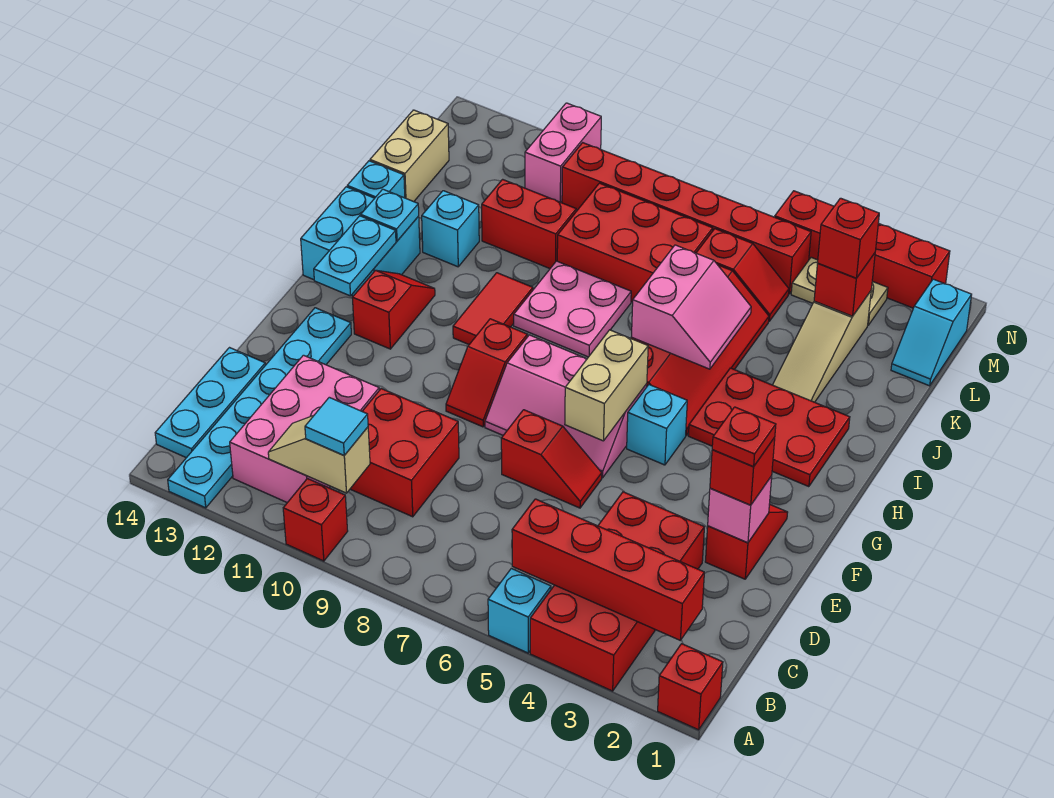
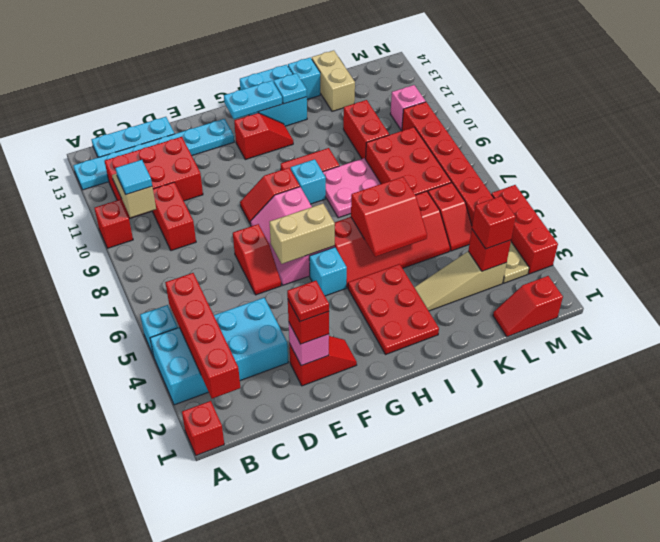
red 2x4 brick [530,492,704,691] -> cyan 2x4 brick [150,298,288,405]
pink 2x3 brick [230,355,379,503] -> red 2x3 brick [105,137,203,219]
red 2x2 brick [350,389,459,517] -> red 1x2 brick [152,182,196,251]
pink 2x2 slope [632,245,751,369] -> red 2x2 slope [351,177,427,257]
cyan 1x1 brick [422,191,479,267] -> cyan 1x1 brick moved to [291,159,326,204]
tan 1x2 brick [370,110,449,202] -> tan 1x2 brick turned to [312,50,355,111]
cyan 1x2 slope [891,279,972,386] -> red 1x2 slope [493,276,563,337]
pink 1x2 brick [525,103,601,202] -> pink 1x1 brick [390,85,426,130]
red 1x4 brick [775,191,950,308] -> red 1x3 brick [491,185,558,274]

